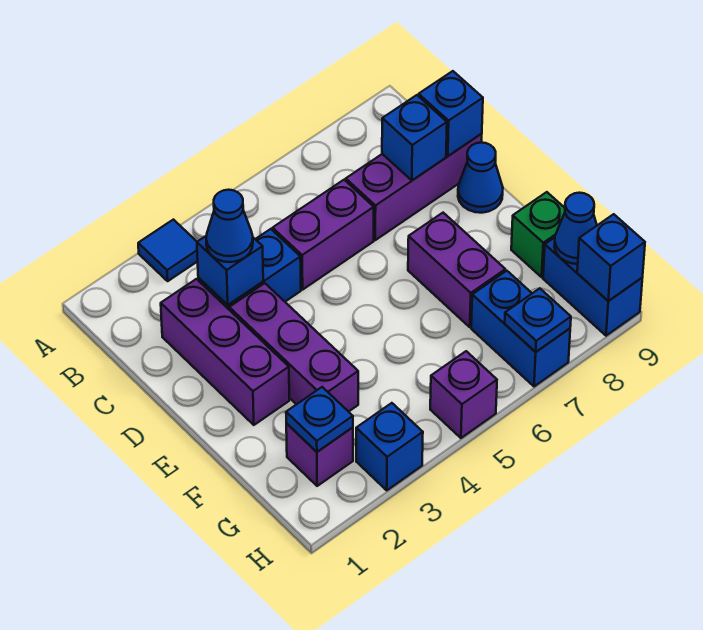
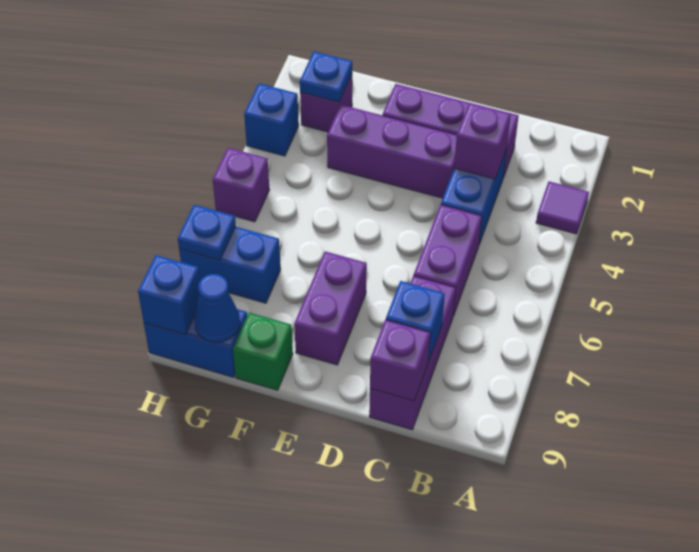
blue 1x1 tile [138,220,198,281] -> purple 1x1 tile [536,181,589,234]
blue 1x1 brick [197,236,263,305] -> purple 1x1 brick [454,103,511,179]
blue 1x1 cone [206,190,253,262] -> none
blue 1x1 brick [419,71,483,156] -> purple 1x1 brick [370,320,430,401]
blue 1x1 cone [458,143,503,213] -> none
purple 1x2 brick [408,213,505,327] -> purple 1x2 brick turned to [294,251,367,365]

